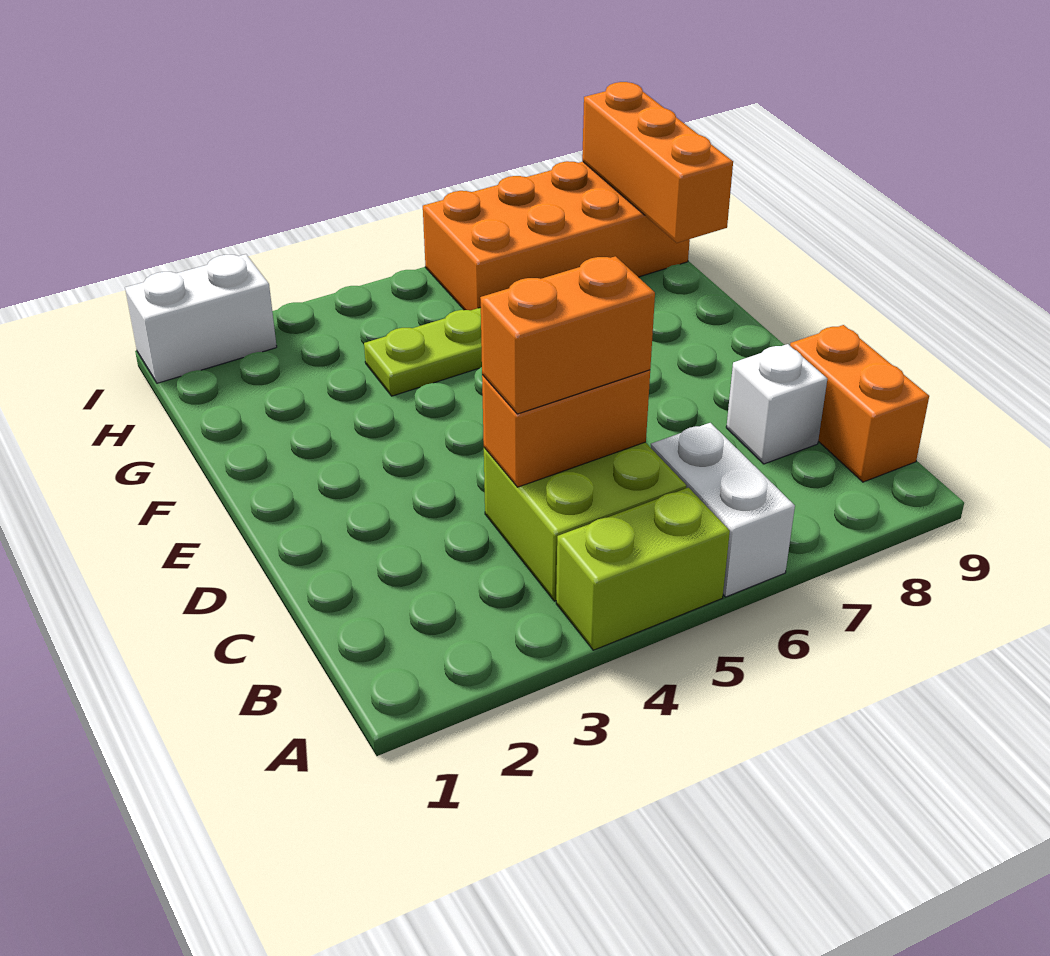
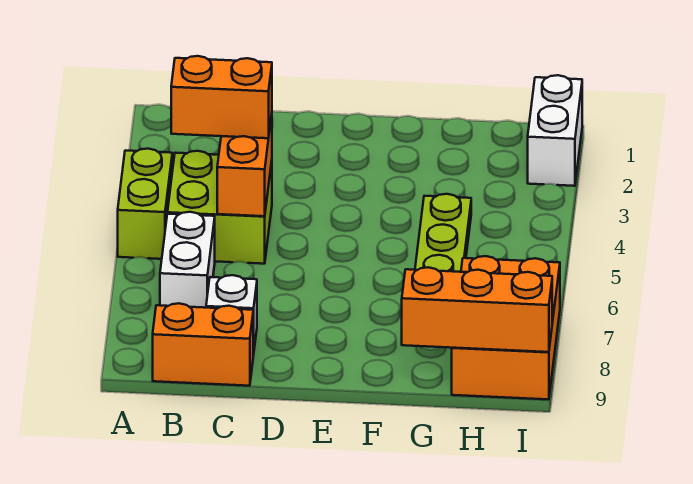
white 1x2 brick [651,423,795,597] -> white 1x2 brick turned to [160,212,215,308]
orange 1x2 brick [480,256,655,414] -> orange 1x2 brick turned to [171,56,272,138]
orange 2x4 brick [423,161,690,310] -> orange 2x3 brick [452,256,560,399]

